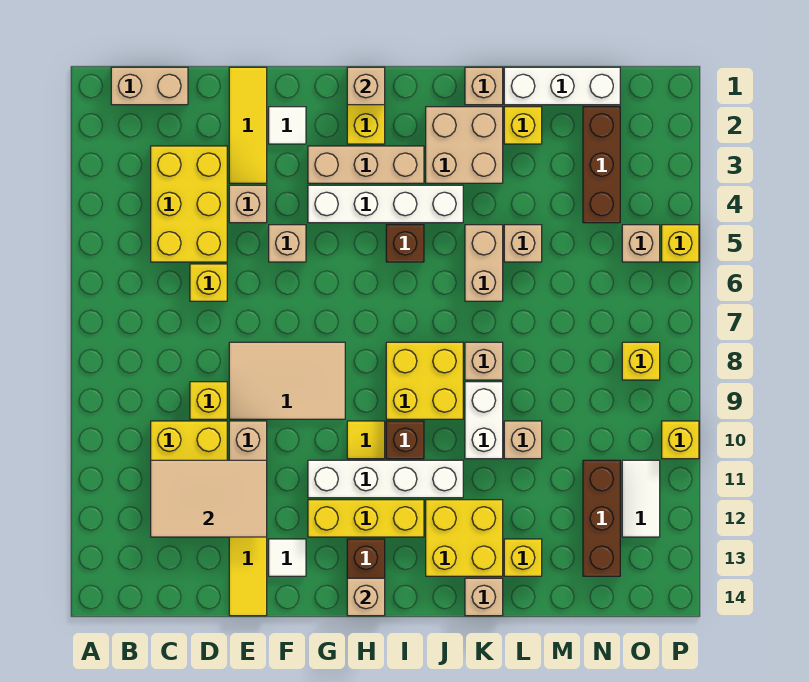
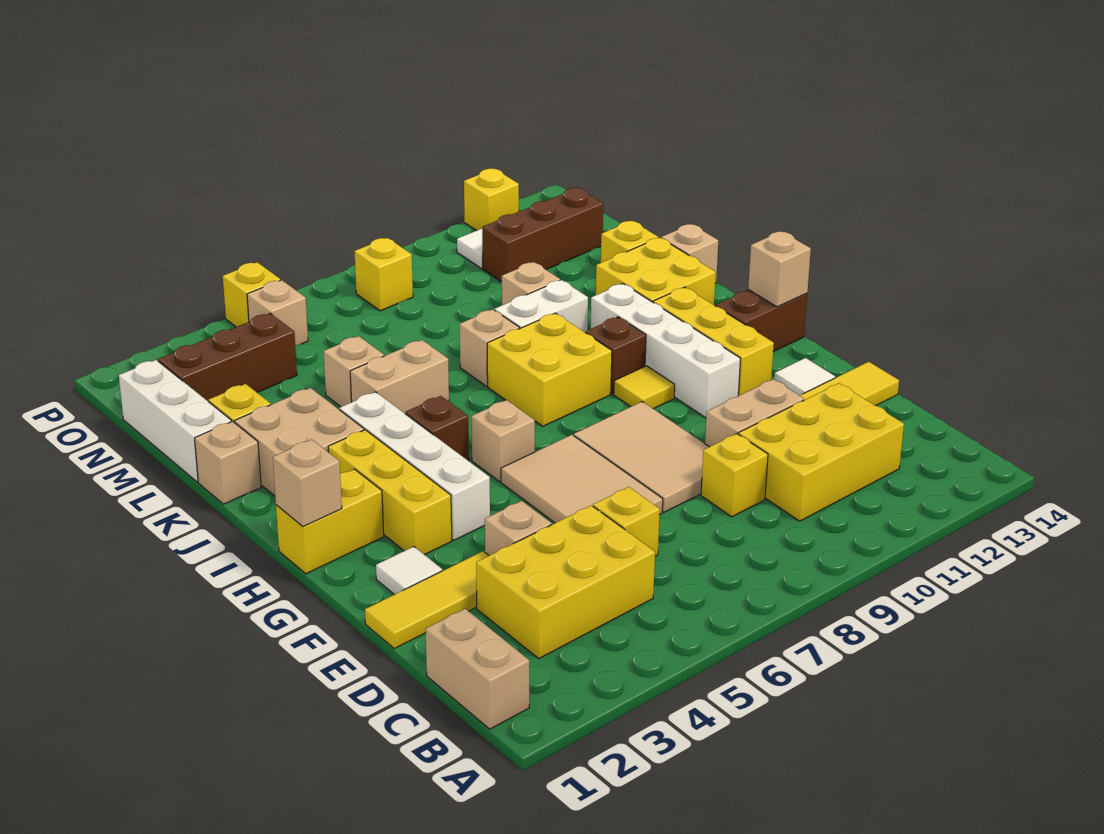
tan 2x3 tile [151,460,267,537] -> tan 2x3 tile moved to [501,435,663,523]
tan 1x1 brick [269,225,306,262] -> tan 1x1 brick moved to [471,400,535,481]
tan 1x3 brick [308,146,424,183] -> yellow 1x3 brick [328,430,452,555]
yellow 1x1 brick [662,421,699,459] -> yellow 1x1 brick moved to [464,169,519,231]

